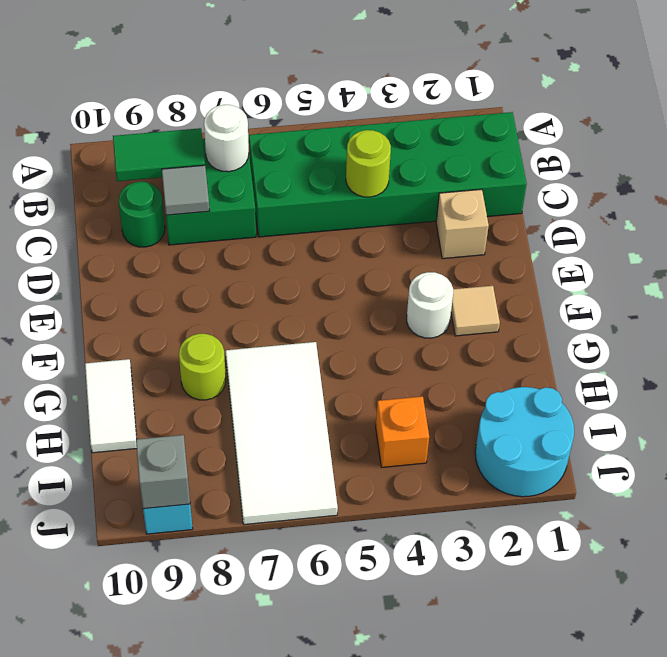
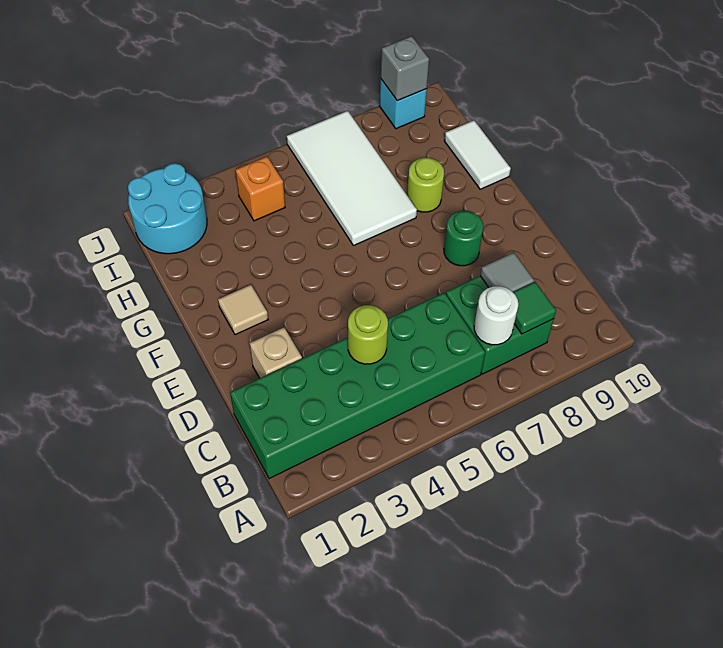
green 1x2 tile [113,128,205,181] -> green 1x1 tile [513,282,556,334]
green 1x1 round brick [119,182,165,247] -> green 1x1 round brick moved to [444,211,483,266]
white 1x1 round brick [407,272,453,338] -> none

